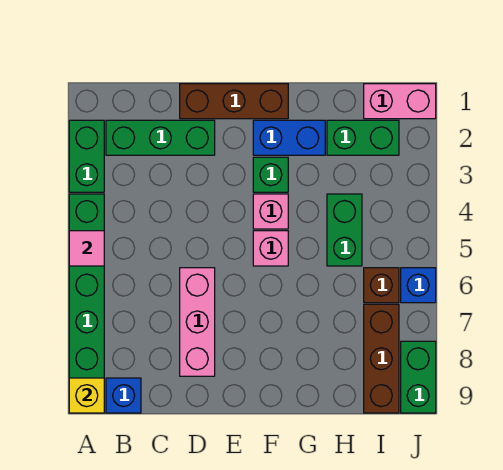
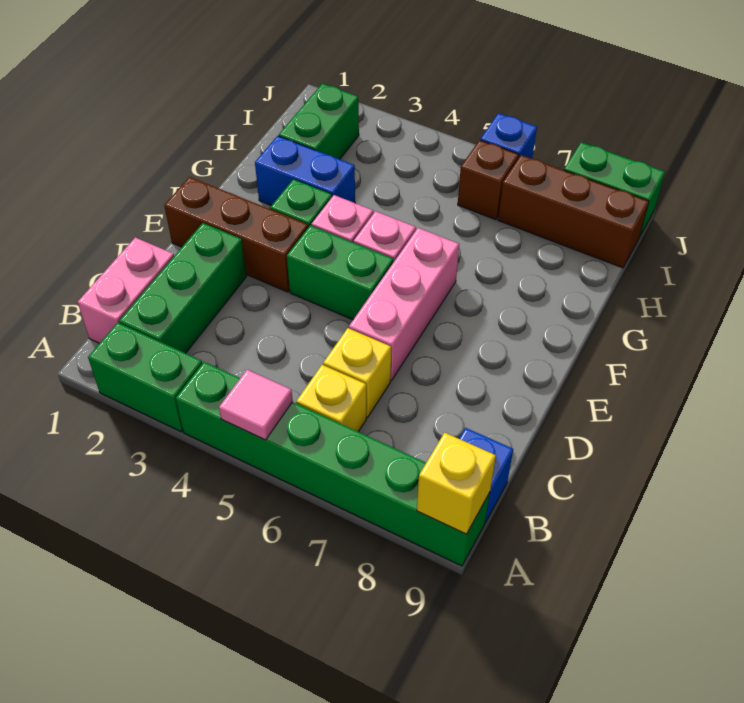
none -> yellow 1x1 brick [296,365,366,432]
none -> yellow 1x1 brick [323,328,391,417]
brown 1x3 brick [180,84,288,119] -> brown 1x3 brick turned to [164,177,308,292]
pink 1x3 brick [180,268,215,376] -> pink 1x3 brick turned to [349,228,459,381]
blue 1x2 brick [253,120,325,155] -> blue 1x2 brick turned to [255,136,355,206]
green 1x2 brick [327,194,362,266] -> green 1x2 brick moved to [287,225,393,320]
pink 1x2 brick [364,84,436,119] -> pink 1x2 brick moved to [78,237,174,343]

